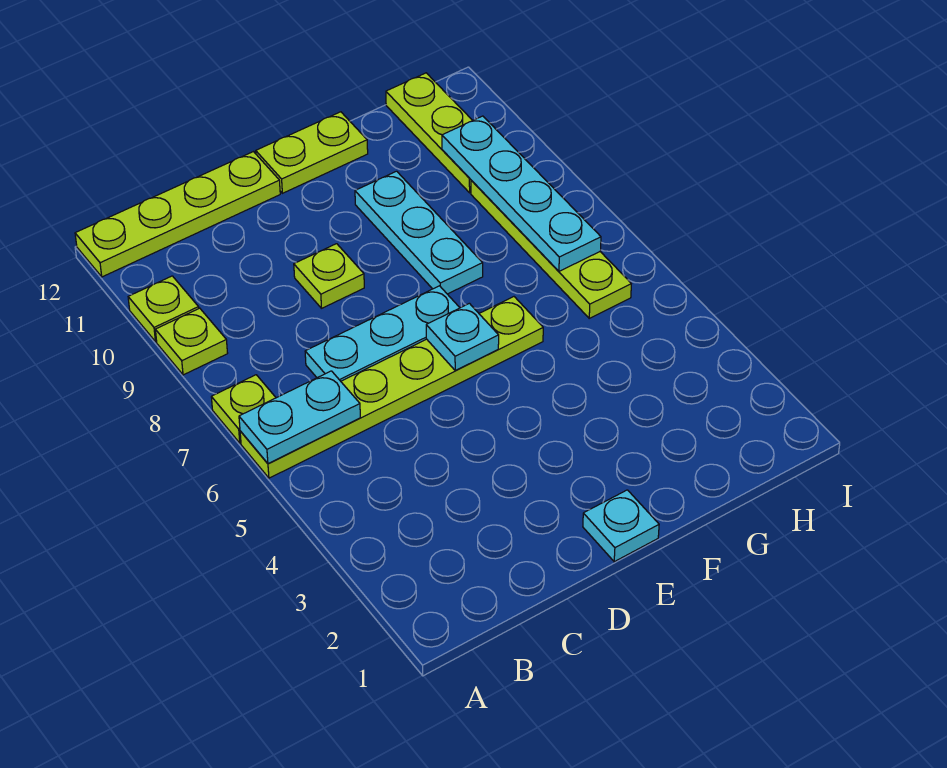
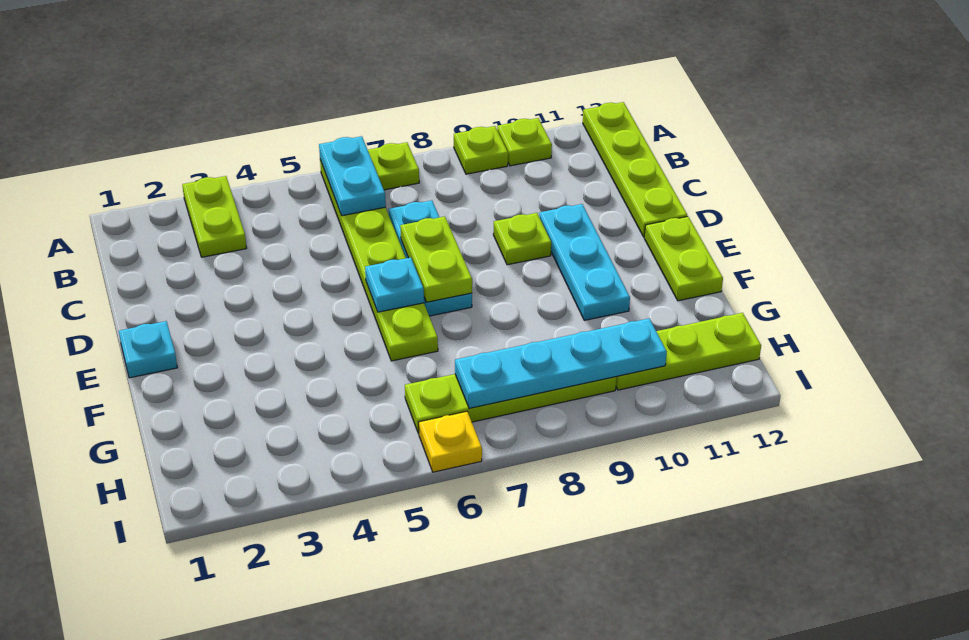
none -> lime 1x2 plate [182,176,246,257]
none -> lime 1x2 plate [400,217,472,302]
cyan 1x3 plate [355,171,483,294] -> cyan 1x3 plate turned to [539,204,630,320]
none -> yellow 1x1 plate [419,411,482,472]

